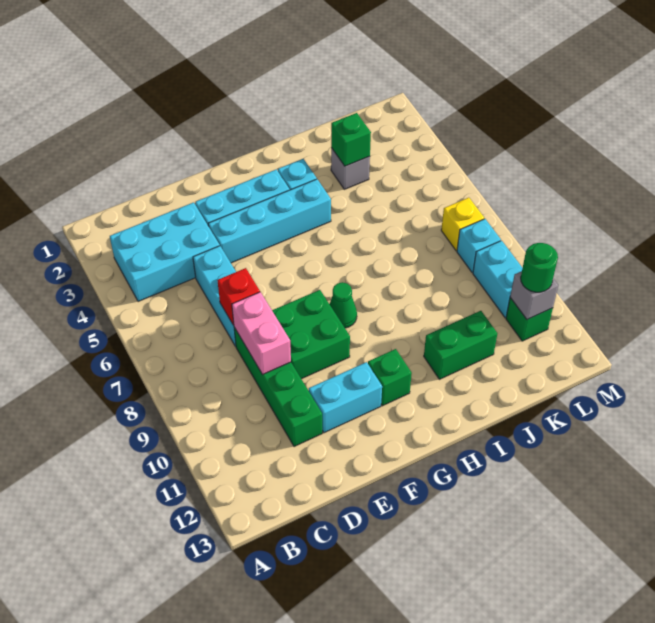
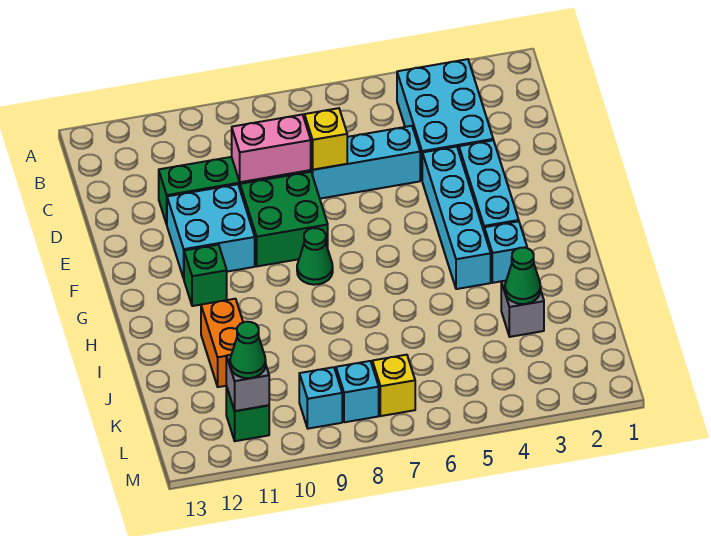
red 1x1 brick [217,268,260,325] -> yellow 1x1 brick [304,108,347,170]
cyan 1x2 brick [309,362,382,433] -> cyan 2x2 brick [167,184,255,278]
green 1x2 brick [424,311,497,379] -> orange 1x2 brick [201,299,243,387]
green 1x1 brick [331,113,371,166] -> green 1x1 cone [505,248,541,304]
cyan 1x2 brick [473,241,522,318] -> cyan 1x1 brick [299,367,342,429]
green 1x1 round brick [521,243,558,292] -> green 1x1 cone [230,322,266,378]

